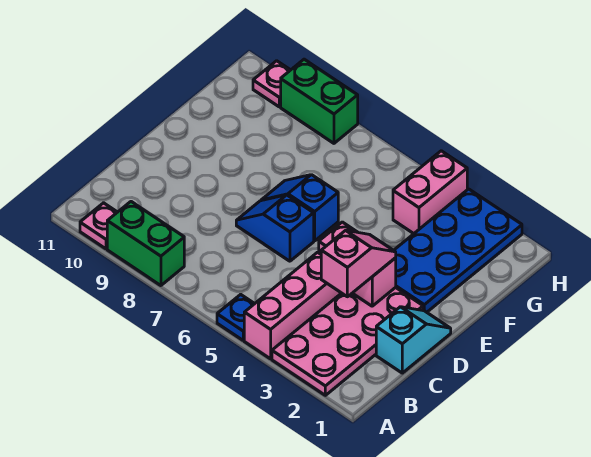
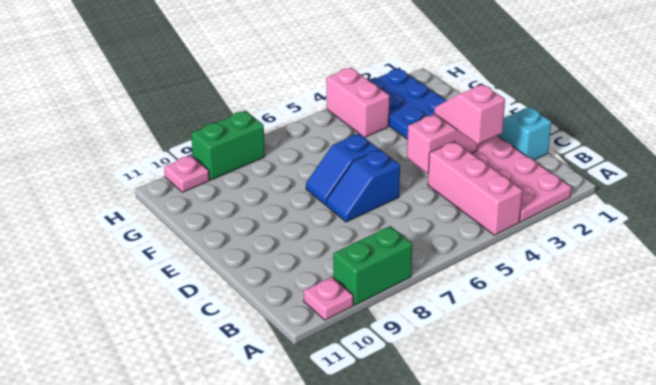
blue 1x1 plate [217,294,254,340] -> none

